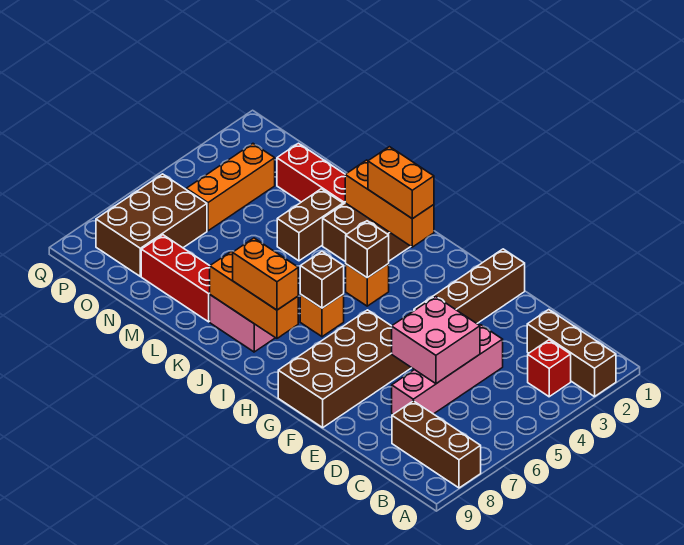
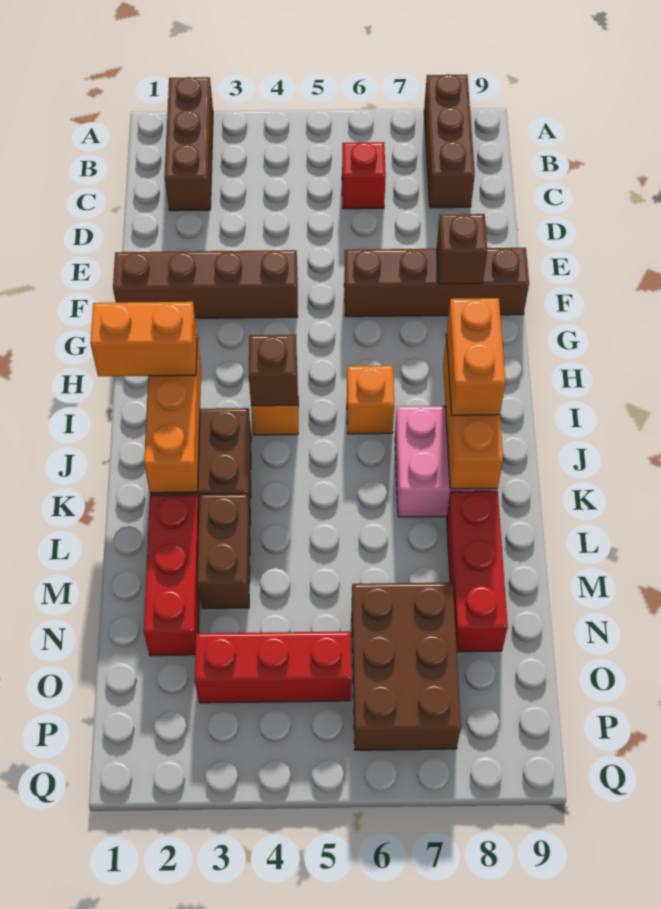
red 1x1 brick [528,340,571,397] -> red 1x1 brick moved to [342,142,386,209]
pink 1x4 brick [392,325,503,414] -> none
pink 2x2 brick [392,296,480,384] -> none
brown 2x4 brick [278,310,411,428] -> brown 1x4 brick [344,248,529,317]
orange 1x2 brick [368,147,434,219] -> orange 1x2 brick turned to [90,302,197,376]
brown 1x1 brick [300,251,344,308] -> brown 1x1 brick moved to [437,214,487,284]
brown 1x2 brick [277,189,343,261] -> brown 1x2 brick turned to [197,494,250,608]
orange 1x3 brick [186,144,275,231] -> red 1x3 brick [195,631,352,703]
brown 2x3 brick [96,174,207,276] -> brown 2x3 brick turned to [352,582,461,750]

